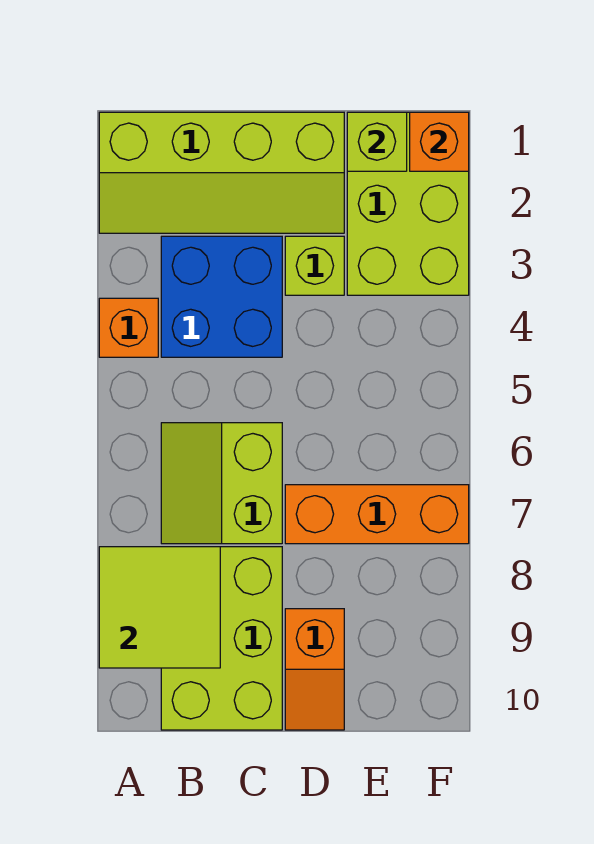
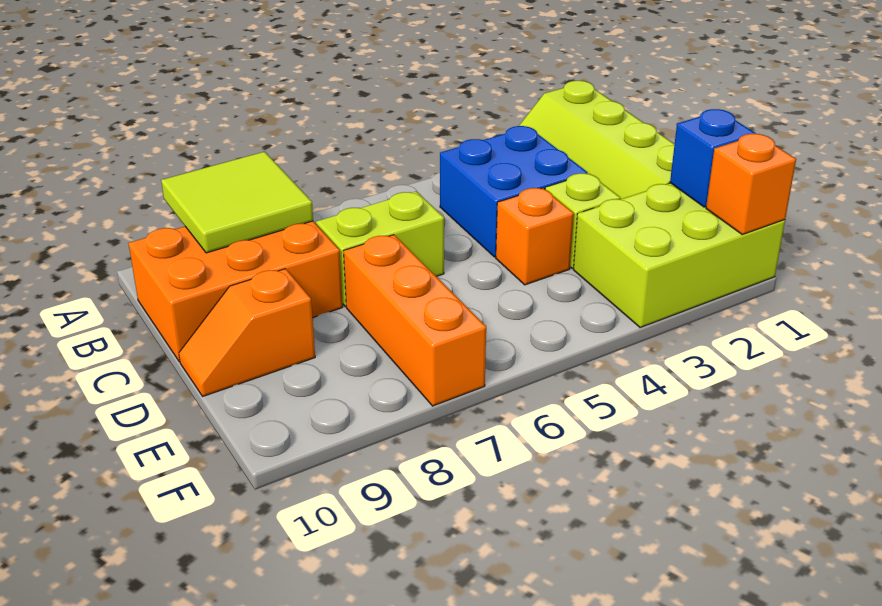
orange 1x1 brick [99,298,158,357] -> orange 1x1 brick moved to [496,188,574,285]
lime 2x3 brick [161,547,282,730] -> orange 2x3 brick [128,221,343,362]
lime 1x1 brick [347,112,407,171] -> blue 1x1 brick [670,109,756,207]

